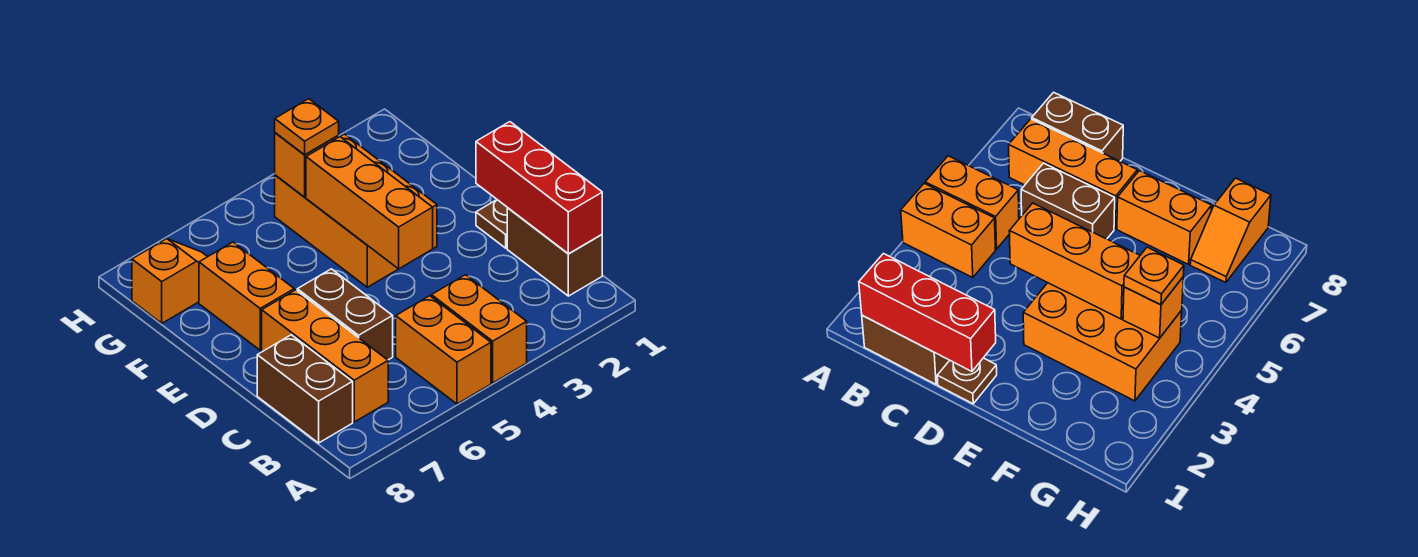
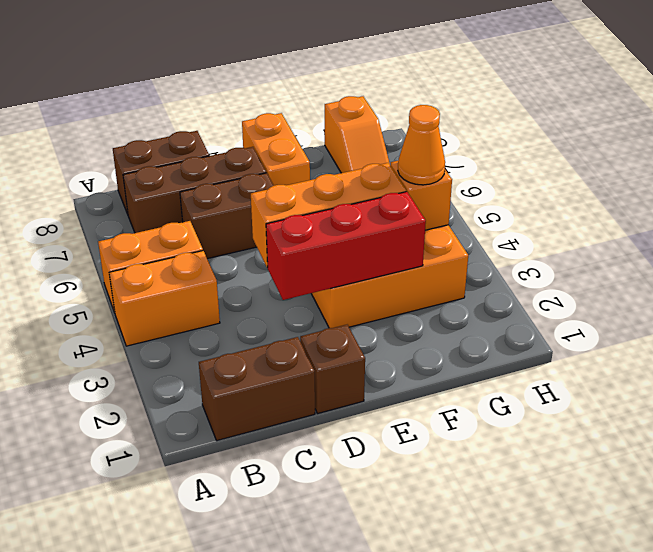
red 1x3 brick [476,122,602,254] -> red 1x3 brick moved to [266,192,426,300]
orange 1x3 brick [262,290,388,422] -> brown 1x3 brick [123,147,266,233]
brown 1x1 plate [476,200,507,248] -> brown 1x1 brick [300,325,365,414]
orange 1x2 brick [199,242,294,350] -> orange 1x2 brick turned to [242,113,310,186]
orange 1x1 plate [275,99,339,155] -> orange 1x1 cone [398,105,445,185]

